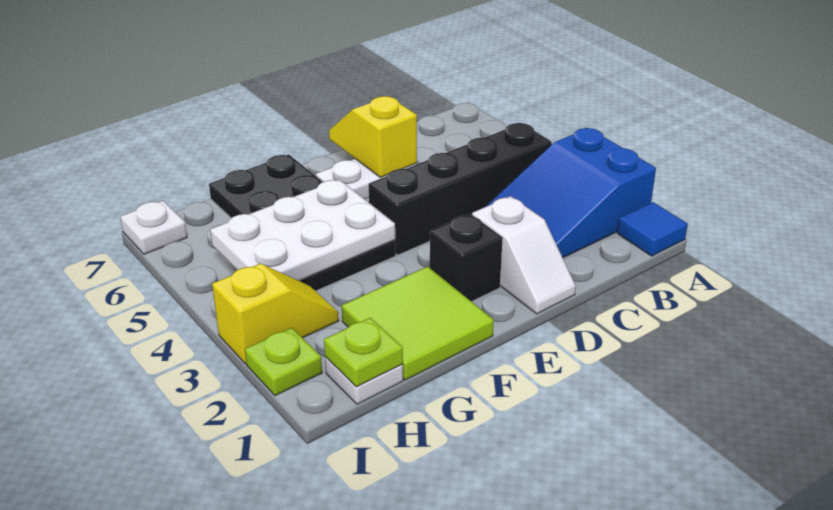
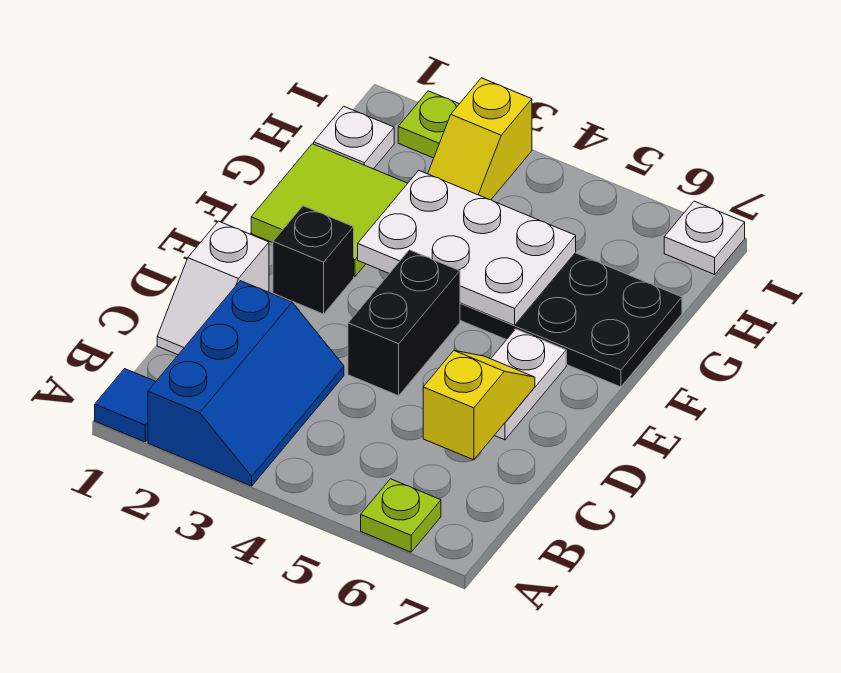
blue 2x3 slope [485,128,656,258] -> blue 2x3 slope turned to [148,281,344,486]
black 1x4 brick [369,123,552,255] -> black 1x2 brick [348,250,460,396]
white 1x2 slope [472,196,576,314] -> white 1x2 slope turned to [157,221,269,355]
yellow 1x2 slope [329,96,417,177] -> yellow 1x2 slope turned to [423,351,535,460]
white 2x3 plate [210,179,395,281] -> white 2x3 plate turned to [358,171,576,325]
lime 1x1 plate [324,318,403,387] -> lime 1x1 plate moved to [361,479,441,552]

